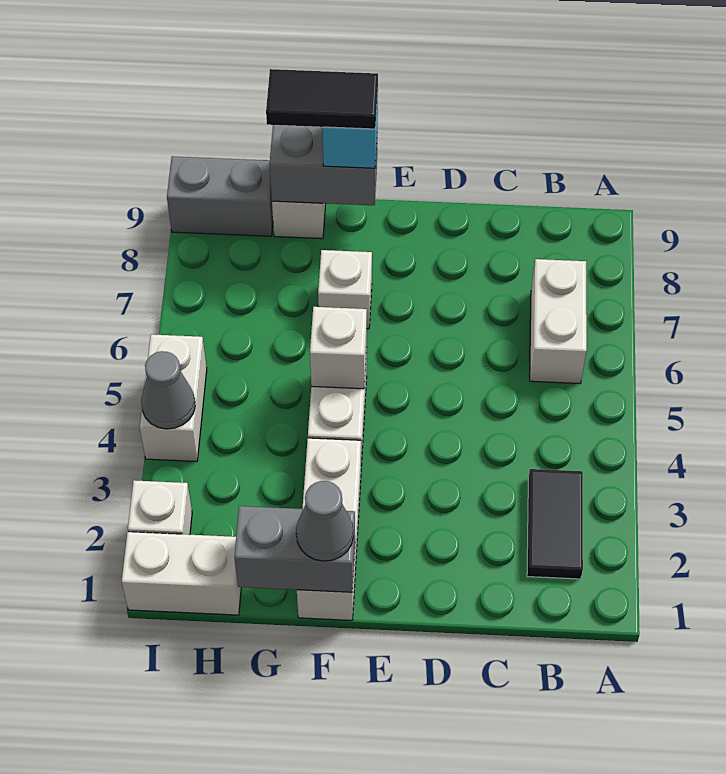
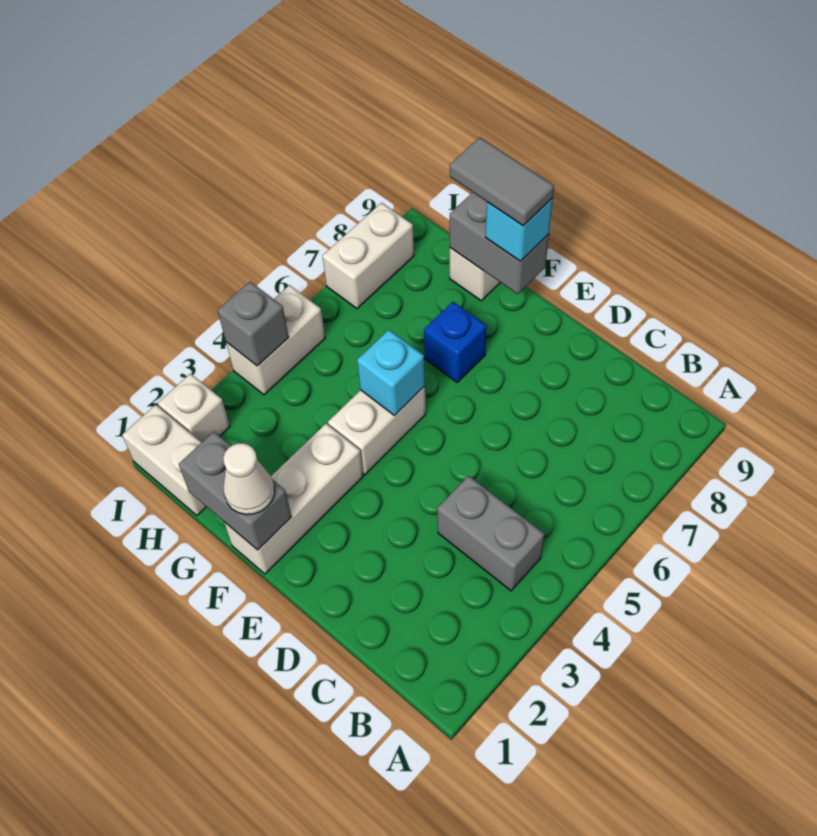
black 1x2 tile [527,469,583,579] -> none
white 1x2 brick [530,259,587,384] -> white 1x2 brick moved to [323,203,414,309]
grey 1x1 cone [296,481,353,561] -> white 1x1 cone [223,443,275,515]
white 1x1 brick [310,307,367,389] -> cyan 1x1 brick [357,330,425,416]
white 1x1 brick [318,250,372,329] -> blue 1x1 brick [424,302,487,382]
black 1x2 tile [266,69,378,129] -> grey 1x2 tile [450,138,554,226]
grey 1x2 brick [167,156,273,236] -> grey 1x2 brick moved to [437,476,544,591]
grey 1x1 cone [141,351,195,429] -> grey 1x1 brick [218,282,289,366]

